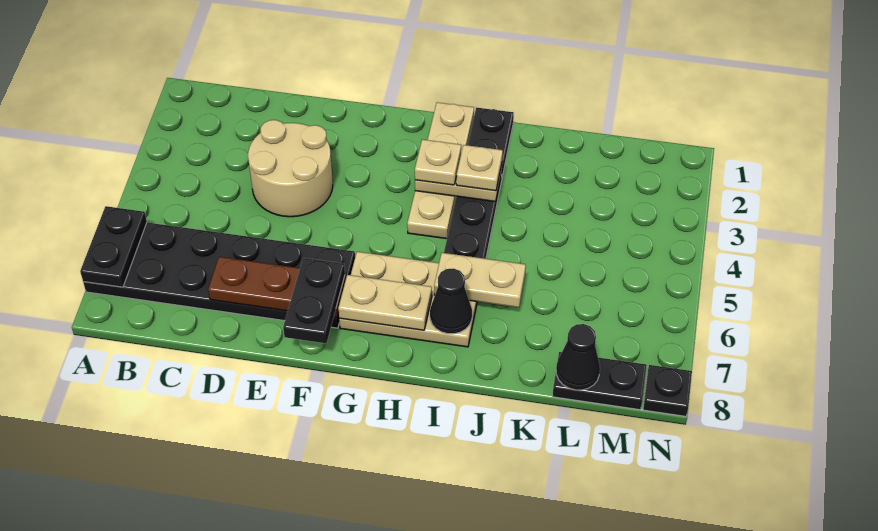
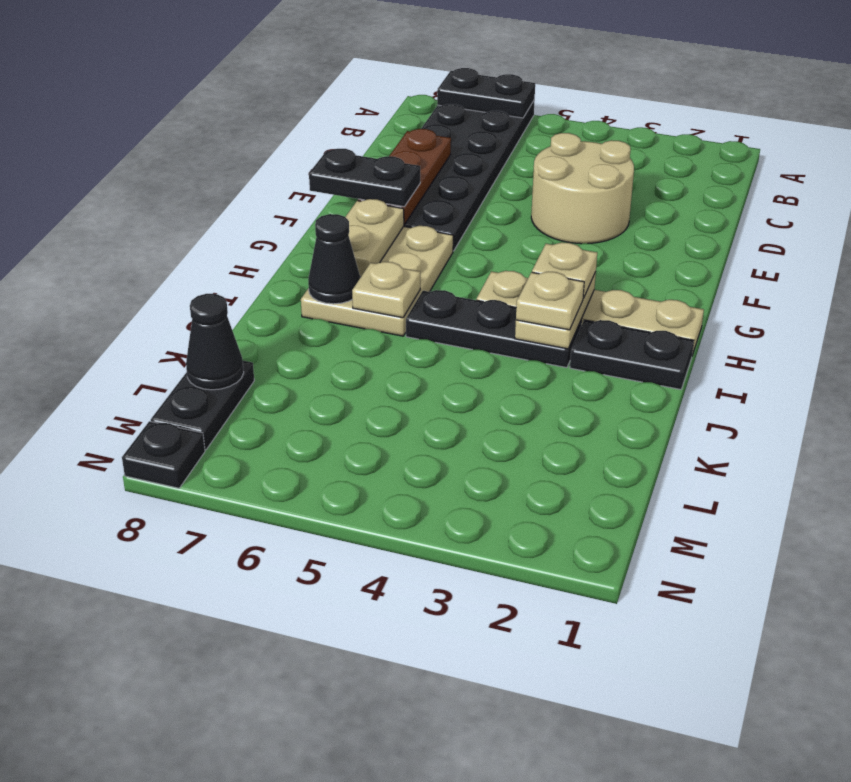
tan 1x2 plate [434,253,526,307] -> tan 1x1 plate [352,262,420,318]

